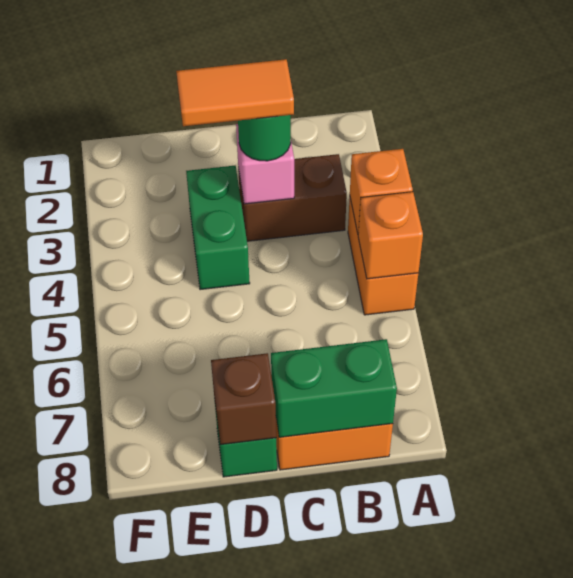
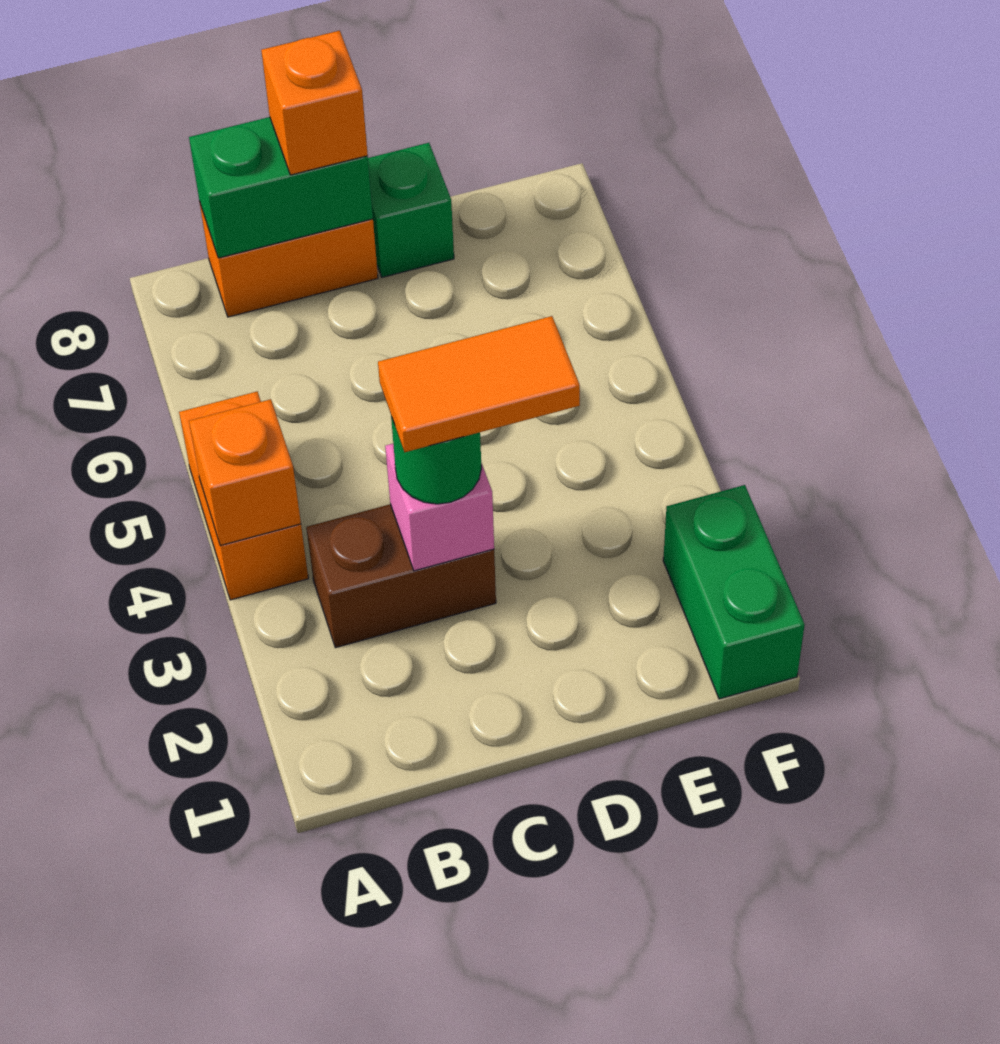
orange 1x1 brick [358,192,423,279] -> orange 1x1 brick moved to [261,31,368,175]
green 1x2 brick [186,166,250,290] -> green 1x2 brick moved to [663,485,805,699]
brown 1x1 brick [211,353,276,445] -> none

